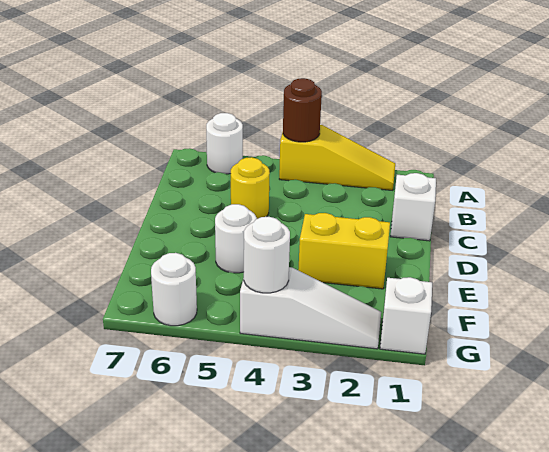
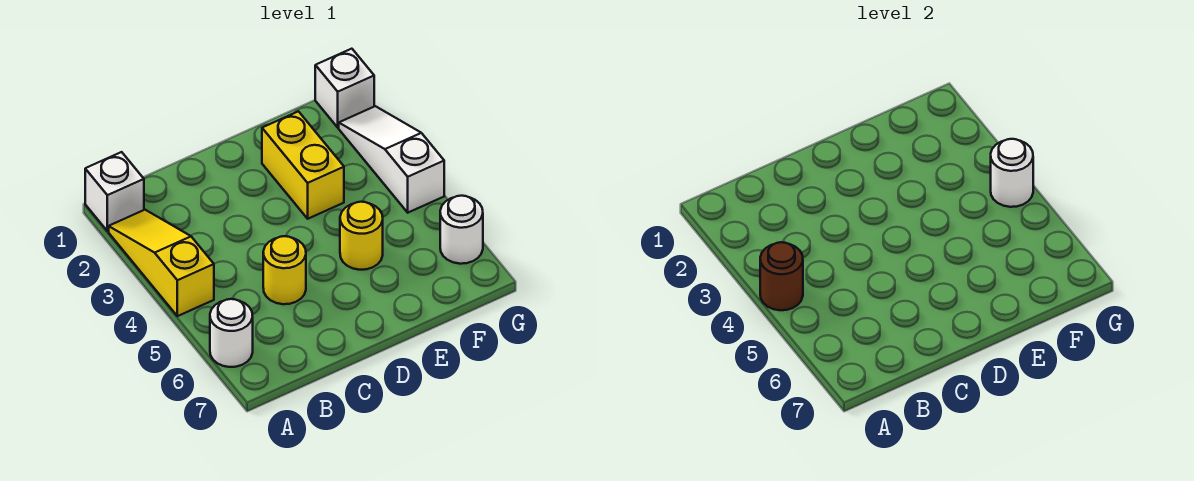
white 1x1 brick [390,173,436,241] -> white 1x1 brick moved to [85,152,144,231]
white 1x1 round brick [215,204,257,273] -> yellow 1x1 round brick [340,202,383,270]

